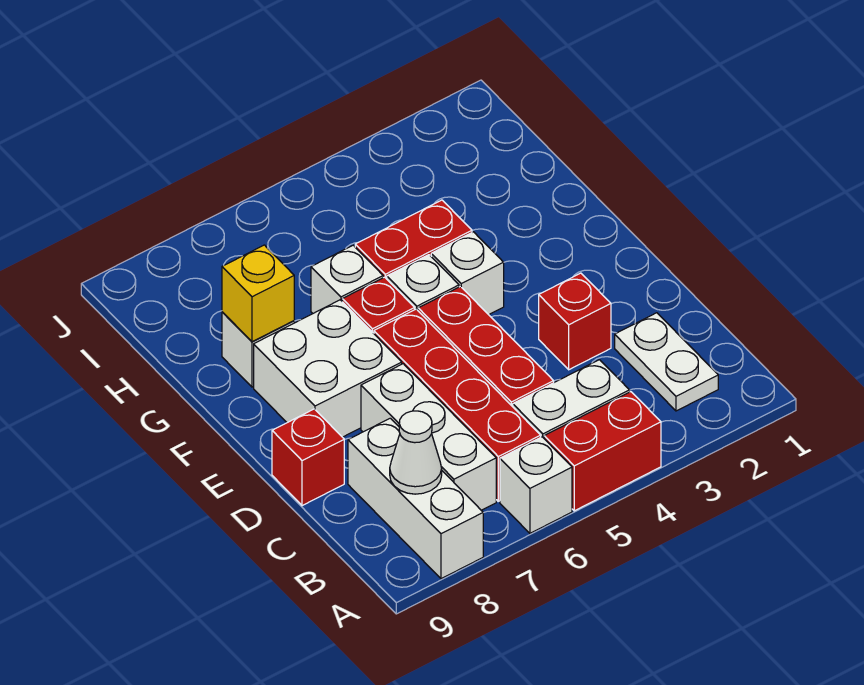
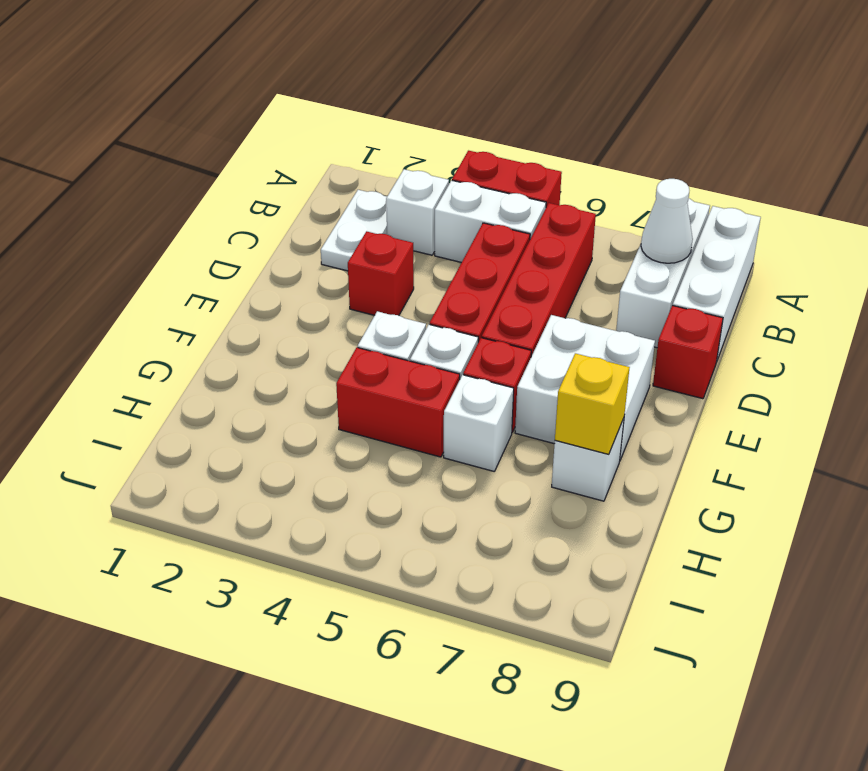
white 1x1 brick [500,437,572,533] -> white 1x1 brick moved to [386,169,449,255]
white 1x3 brick [361,364,496,510] -> white 1x3 brick moved to [673,206,761,360]

